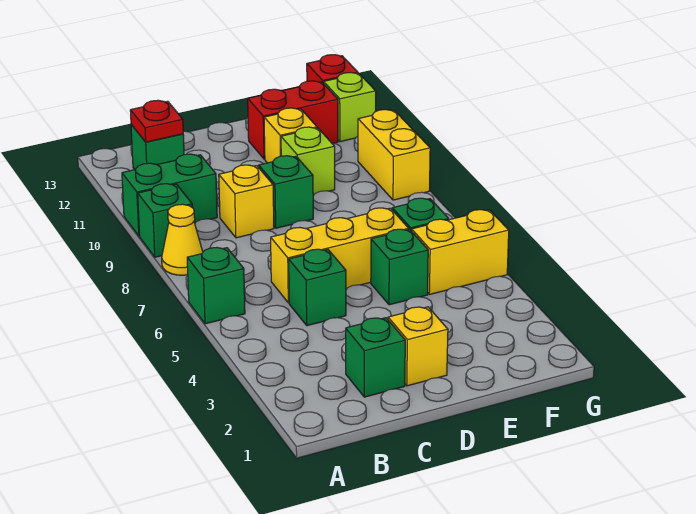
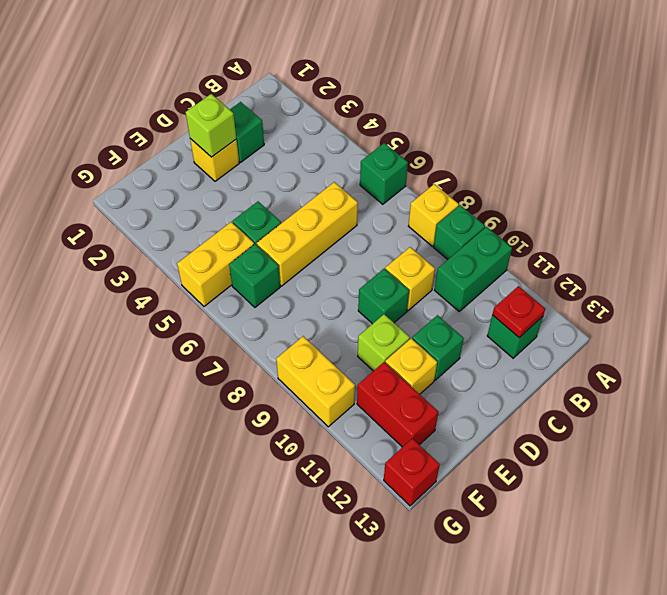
yellow 1x1 cone [162,204,203,275] -> yellow 1x1 brick [409,184,459,246]
green 1x1 brick [289,249,346,326] -> green 1x1 brick moved to [412,315,464,380]
red 1x2 brick [248,81,338,159] -> red 1x2 brick turned to [357,362,438,447]
lime 1x1 brick [324,73,376,142] -> lime 1x1 brick moved to [186,94,236,157]

